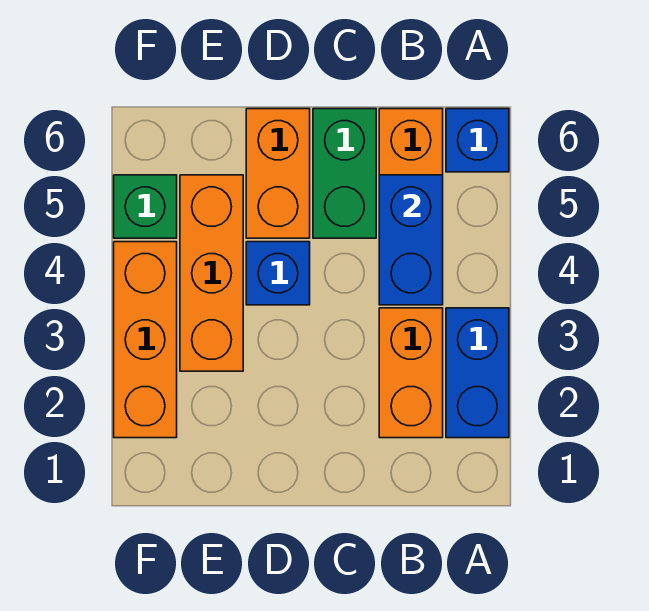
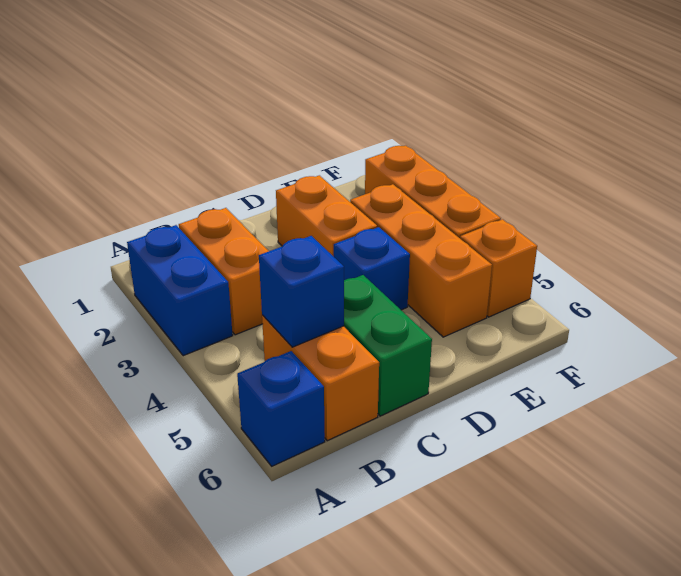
blue 1x2 brick [379,175,443,305] -> blue 1x1 brick [259,236,344,347]
orange 1x2 brick [246,109,310,238] -> orange 1x2 brick moved to [276,175,377,257]
green 1x1 brick [114,175,177,238] -> orange 1x1 brick [460,219,537,317]

